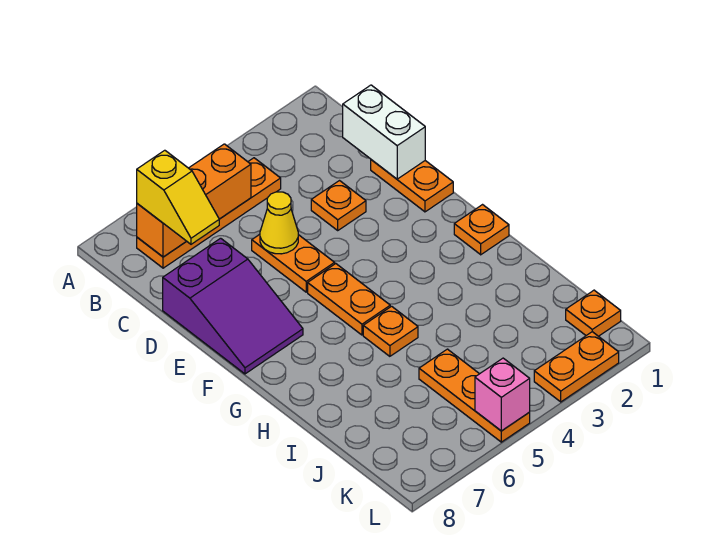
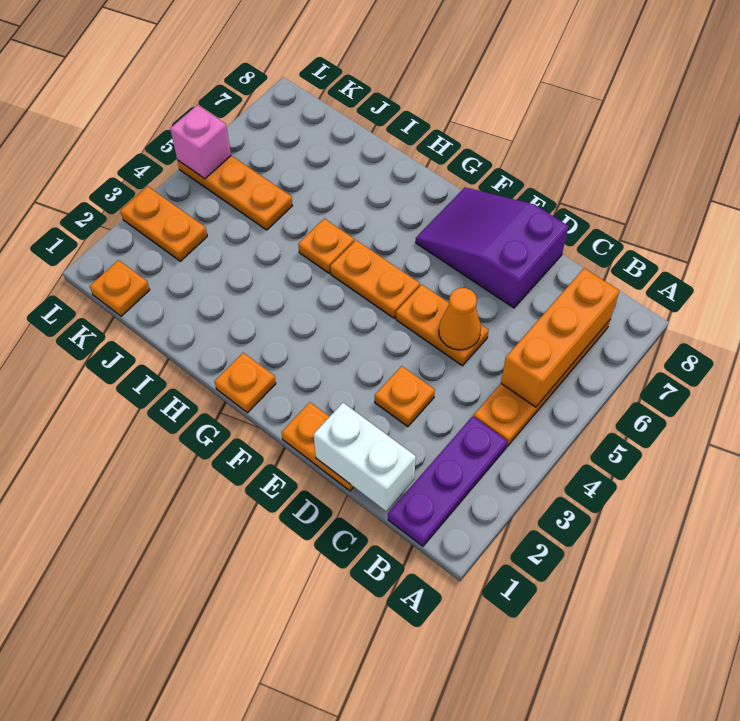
none -> purple 1x3 plate [388,416,507,546]
yellow 1x2 slope [137,150,219,244] -> none
yellow 1x1 cone [260,192,298,254] -> orange 1x1 cone [439,288,481,350]
orange 1x2 plate [534,332,619,402] -> orange 1x2 plate turned to [120,186,207,261]

